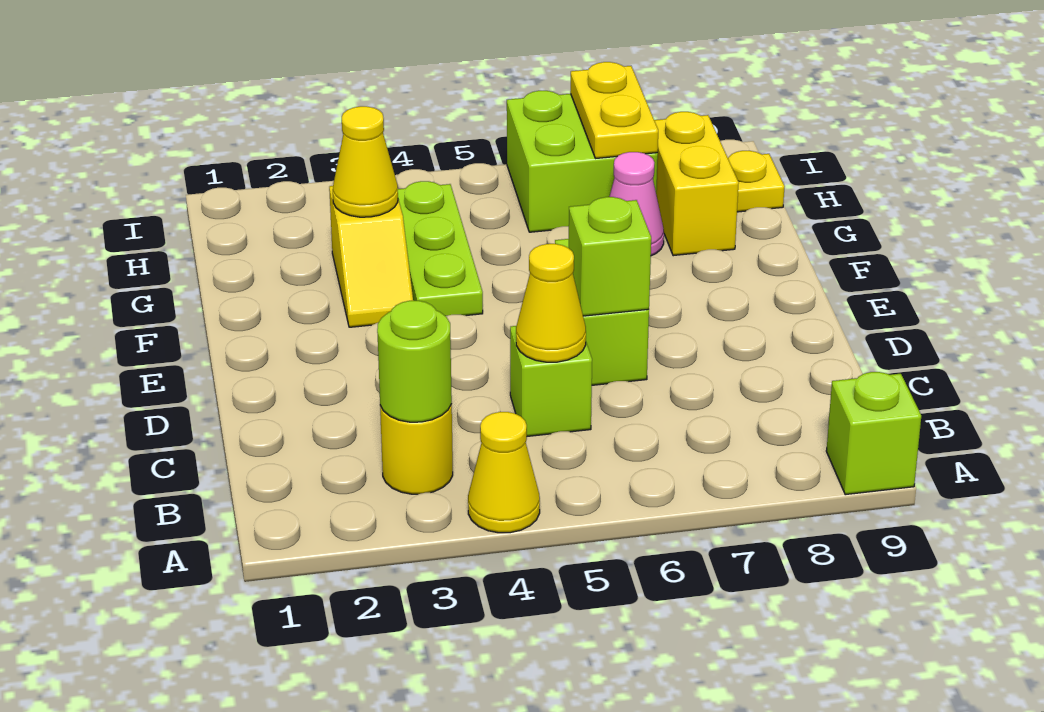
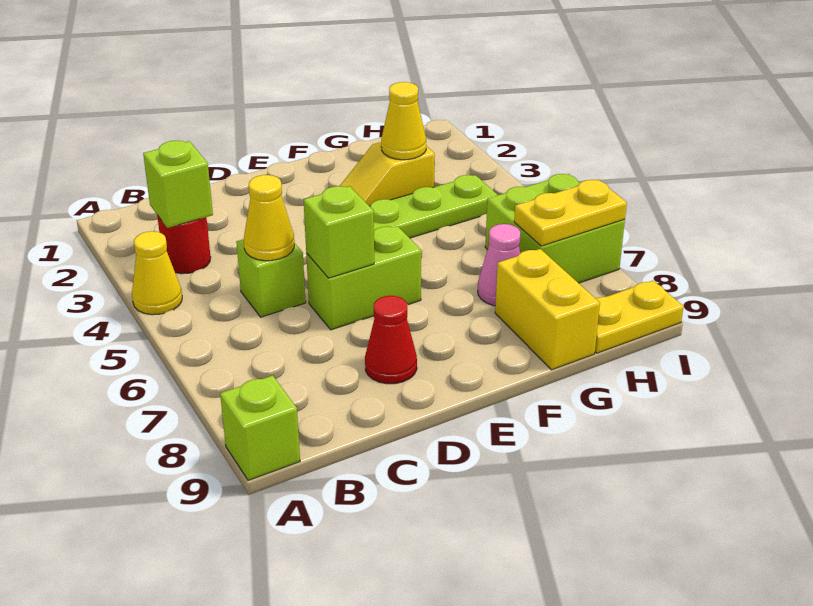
yellow 1x1 round brick [380,405,453,494] -> red 1x1 round brick [157,215,211,274]
lime 1x1 round brick [377,301,452,422] -> lime 1x1 brick [143,140,213,228]
none -> red 1x1 cone [365,296,417,384]
yellow 1x2 brick [654,112,739,256] -> yellow 1x2 brick turned to [495,249,600,370]
yellow 1x1 plate [728,151,785,212] -> yellow 1x2 plate [595,281,684,353]

